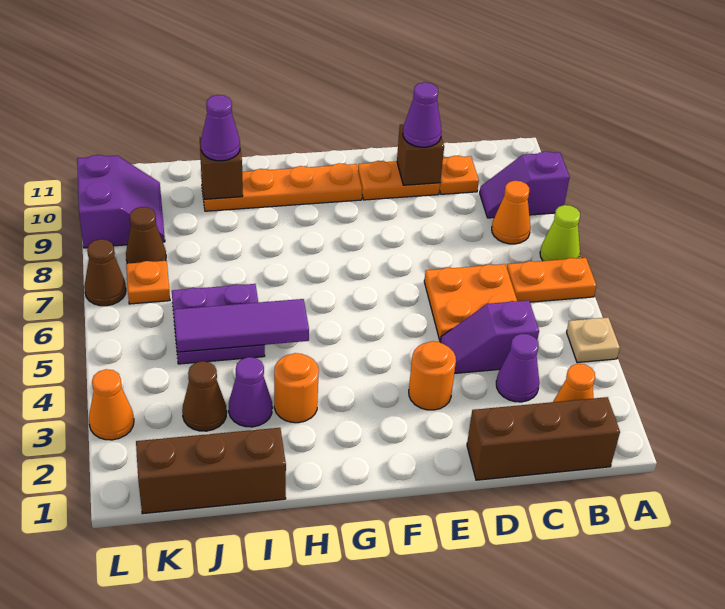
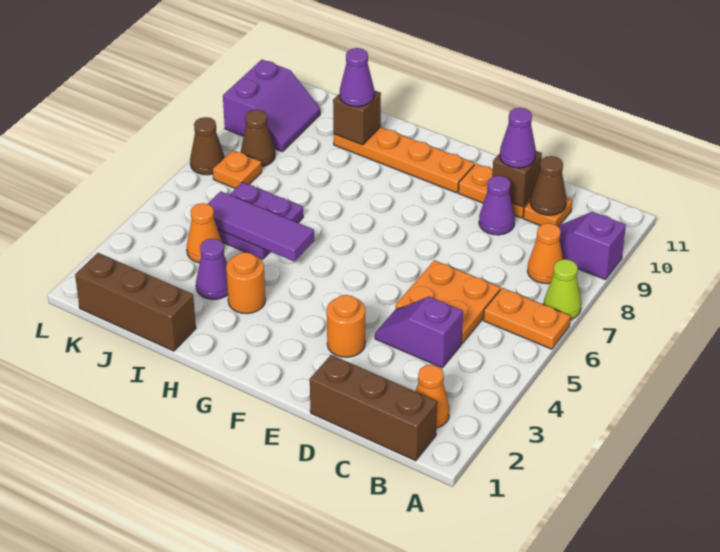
tan 1x1 plate [567,318,620,363] -> none
purple 1x1 cone [496,334,540,402] -> purple 1x1 cone moved to [479,176,515,235]
brown 1x1 cone [182,361,227,431] -> brown 1x1 cone moved to [531,156,566,215]
orange 1x1 cone [89,369,134,440] -> orange 1x1 cone moved to [187,203,222,263]

